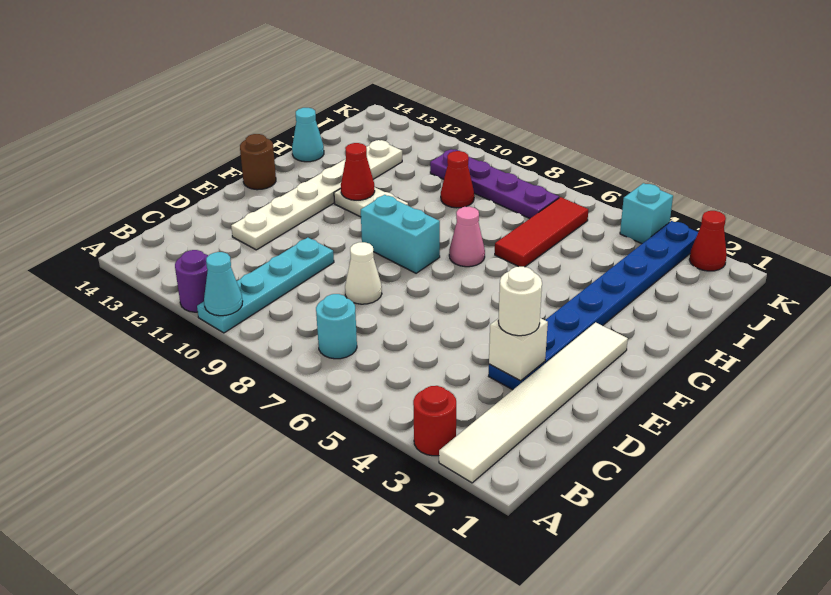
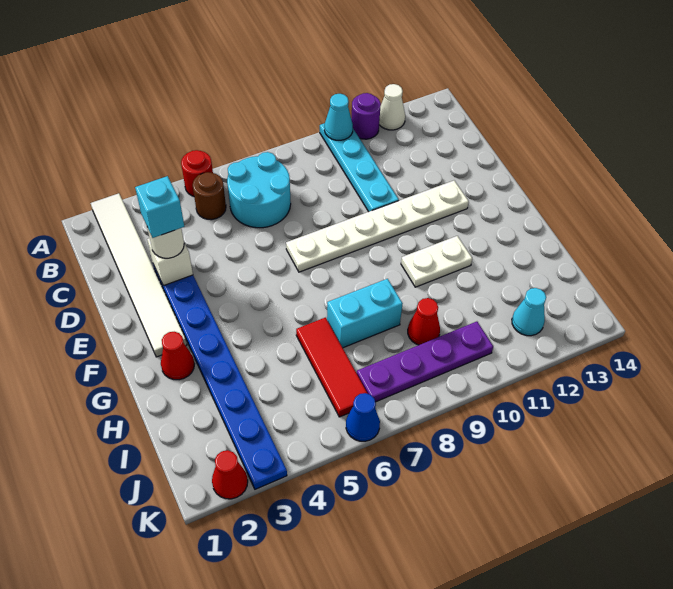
red 1x1 round brick [413,386,456,456] -> red 1x1 round brick moved to [181,150,213,196]
cyan 1x1 round brick [316,294,357,359] -> cyan 2x2 round brick [227,152,291,228]
white 1x1 cone [345,242,382,304] -> white 1x1 cone moved to [379,84,405,130]
white 1x6 plate [231,140,402,250] -> white 1x6 plate turned to [286,181,469,272]
cyan 1x2 brick [361,195,440,273] -> cyan 1x2 brick moved to [327,279,403,348]
brown 1x1 round brick [240,134,276,190] -> brown 1x1 round brick moved to [193,172,226,220]
pink 1x1 cone [449,207,485,267] -> none
red 1x1 cone [341,143,375,200] -> red 1x1 cone moved to [161,332,194,380]
cyan 1x1 cone [292,108,324,162] -> cyan 1x1 cone moved to [512,288,546,336]
cyan 1x1 brick [620,183,673,244] -> cyan 1x1 brick moved to [135,176,184,238]
none -> blue 1x1 cone [346,393,380,441]

